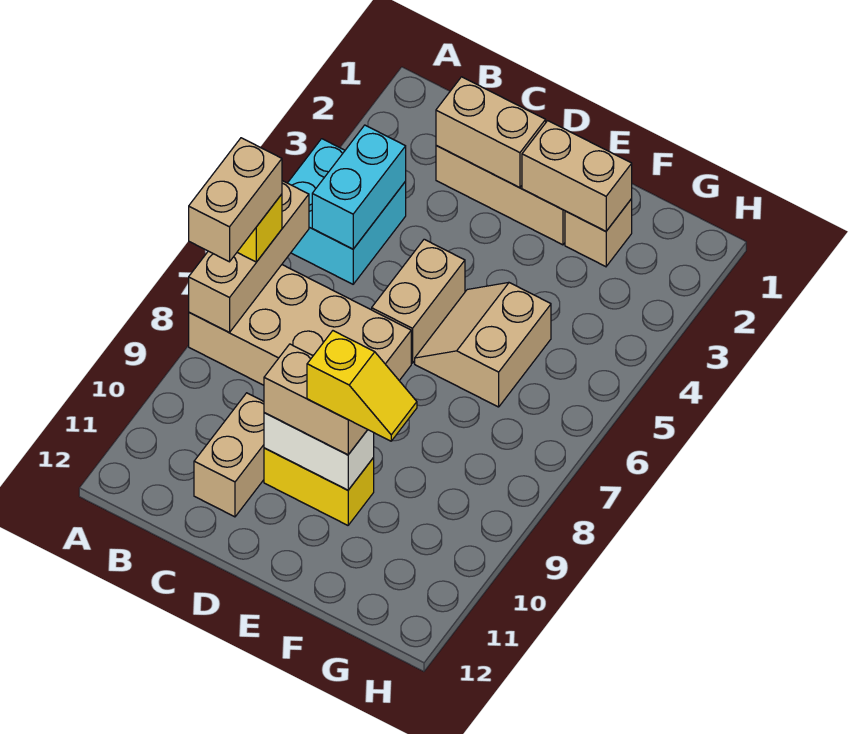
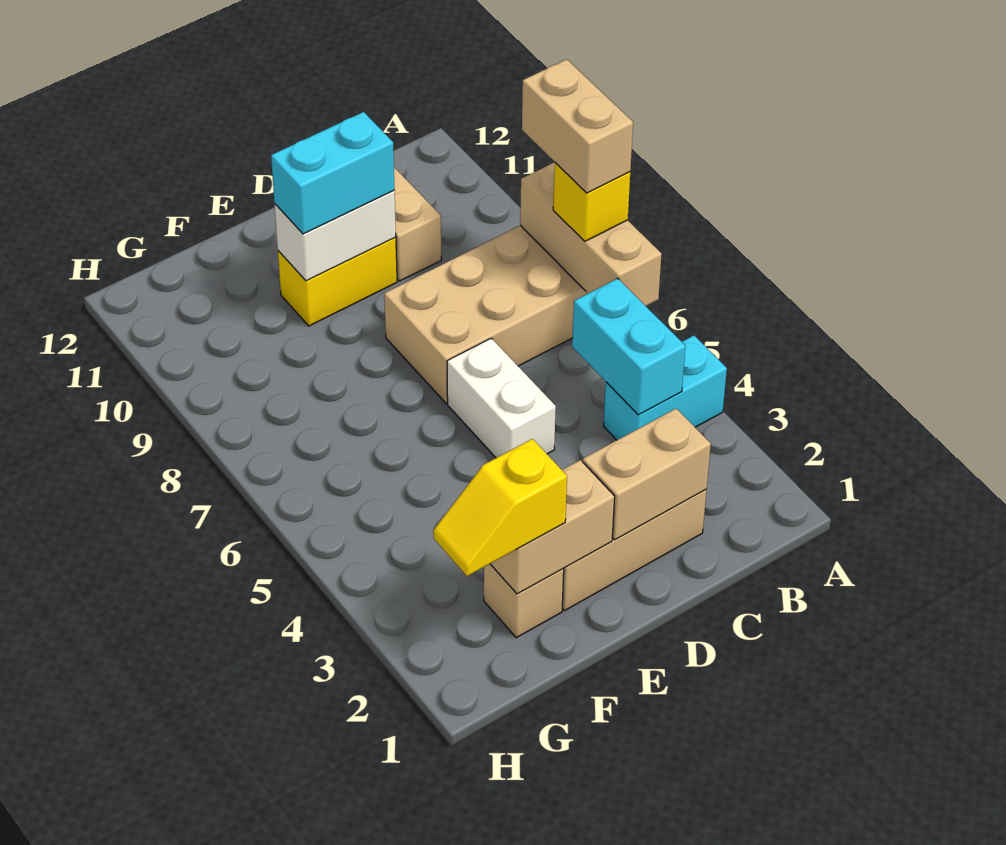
cyan 2x2 brick [288,139,406,284] -> cyan 1x2 brick [604,336,727,440]
tan 1x2 brick [372,239,465,363] -> white 1x2 brick [447,338,556,458]
tan 1x2 brick [264,344,367,455] -> cyan 1x2 brick [271,112,395,234]
tan 2x2 slope [415,282,551,407] -> none
yellow 1x2 slope [307,331,417,441] -> yellow 1x2 slope moved to [433,439,567,576]

